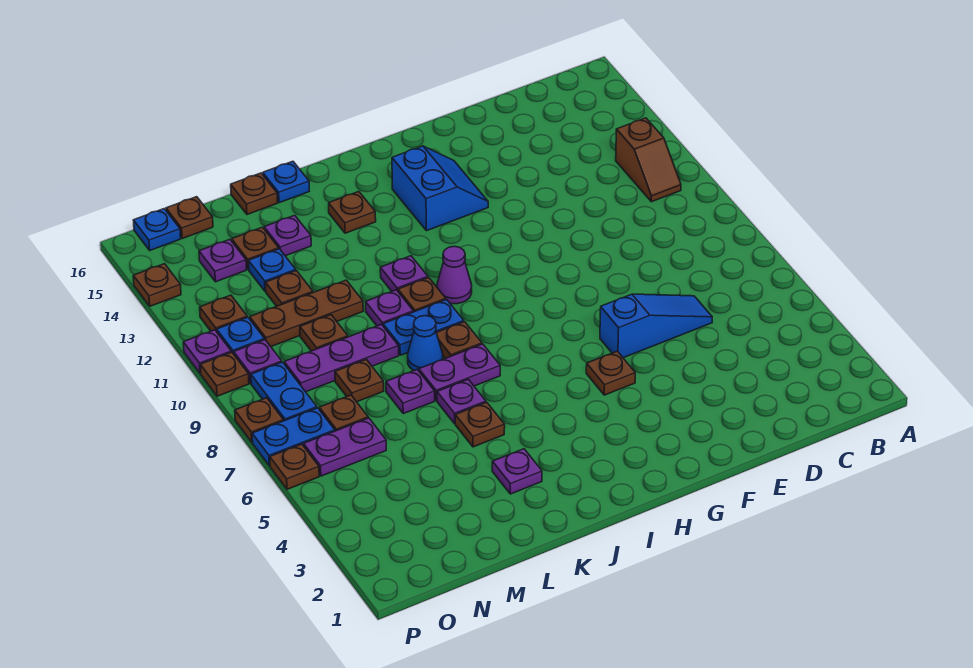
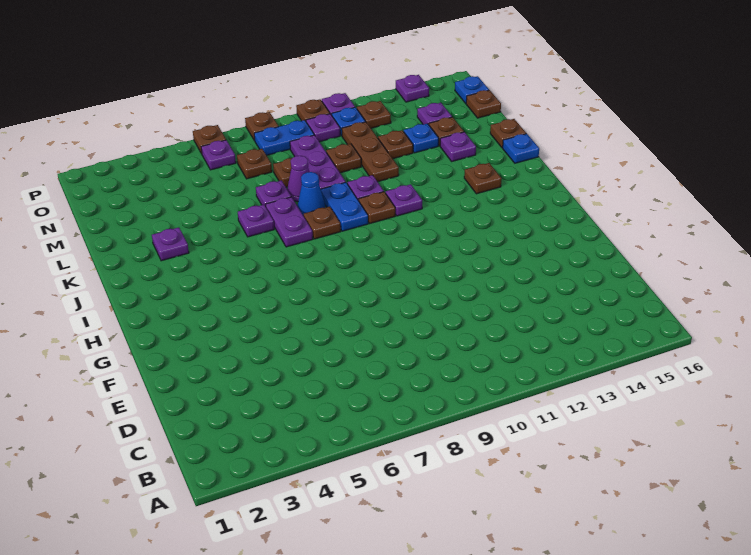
brown 1x2 slope [616,118,681,202] -> none
blue 1x3 slope [600,294,712,358] -> none
brown 1x1 plate [586,351,635,395] -> none
blue 2x2 slope [392,146,488,231] -> none
purple 1x1 cone [437,246,472,304] -> purple 1x1 cone moved to [287,156,310,202]
brown 1x1 plate [455,402,505,447] -> none
purple 1x2 plate [304,418,386,476] -> purple 1x1 plate [201,140,236,170]
blue 1x2 plate [252,408,335,466] -> none
brown 1x1 plate [133,264,181,306] -> purple 1x1 plate [396,75,429,102]

